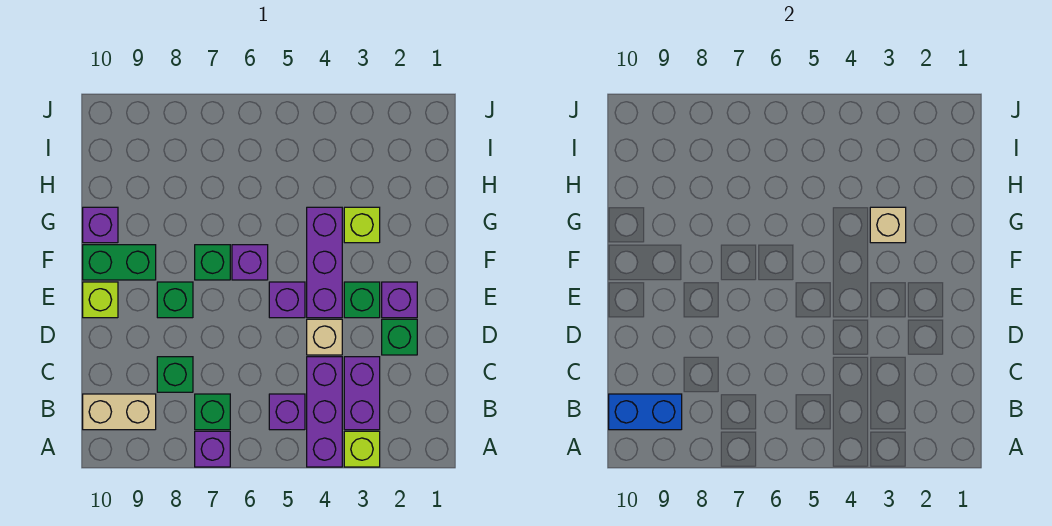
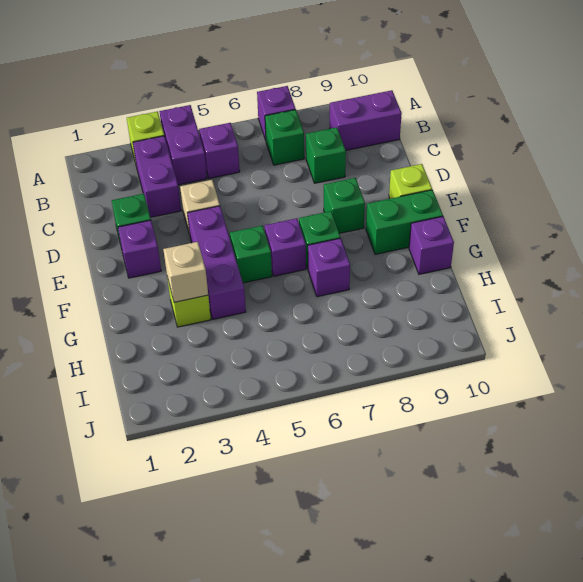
purple 1x3 brick [307,357,342,467] -> purple 1x2 brick [159,105,207,185]
tan 1x2 brick [83,394,156,430] -> purple 1x2 brick [330,90,402,150]
blue 1x2 brick [609,394,682,430] -> none
green 1x1 brick [344,282,380,318] -> green 1x1 brick moved to [230,226,272,283]
purple 1x1 brick [269,282,305,318] -> purple 1x1 brick moved to [308,238,350,297]

